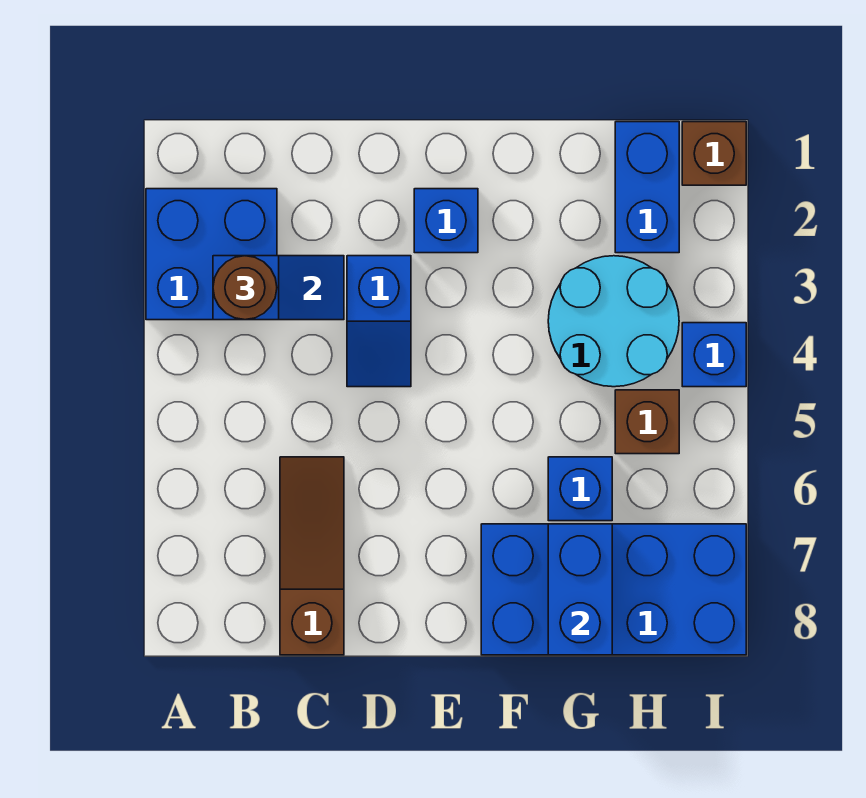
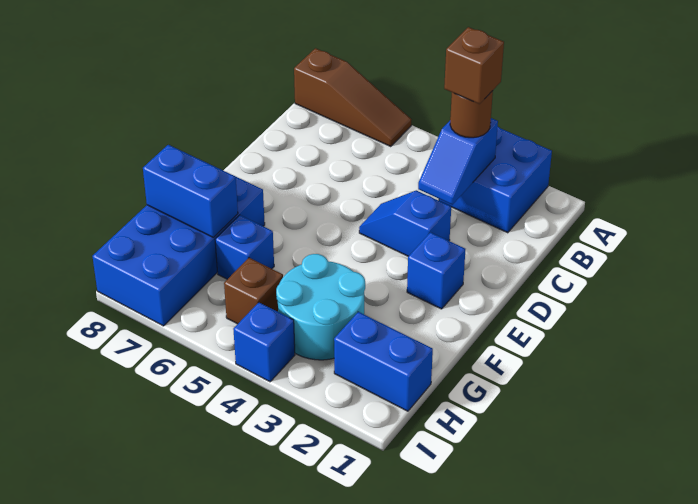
brown 1x3 slope [280,457,344,655] -> brown 1x3 slope moved to [294,48,411,147]
brown 1x1 brick [682,122,746,185] -> brown 1x1 brick moved to [444,27,504,104]

